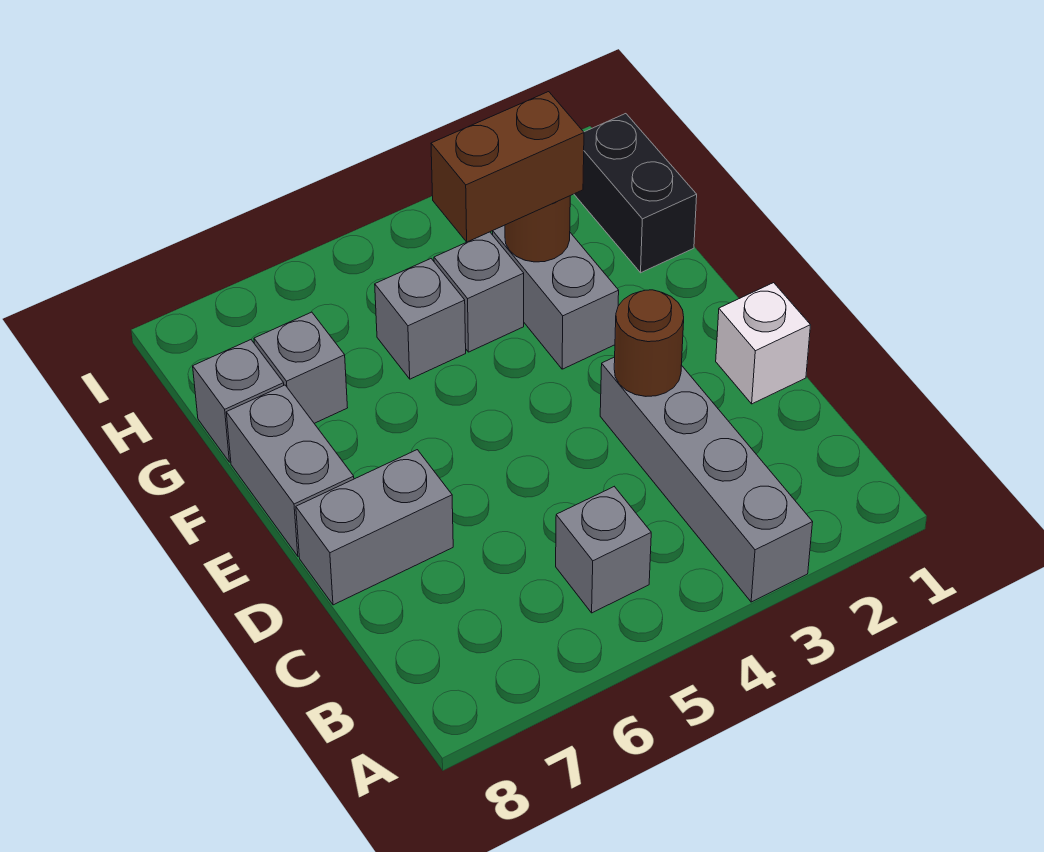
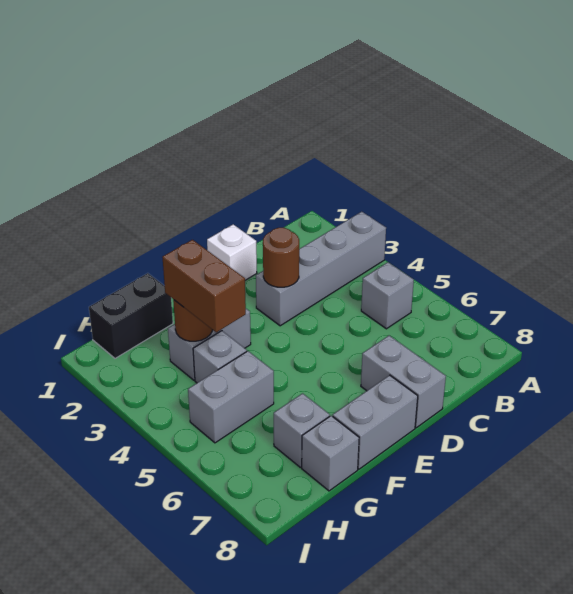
grey 1x1 brick [375,259,466,379] -> grey 1x2 brick [188,351,274,443]

